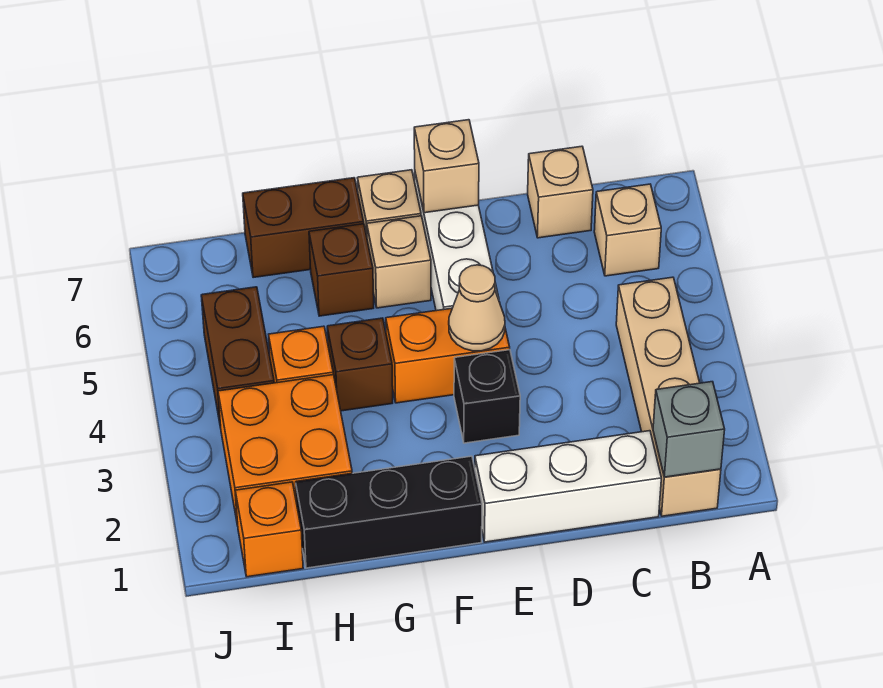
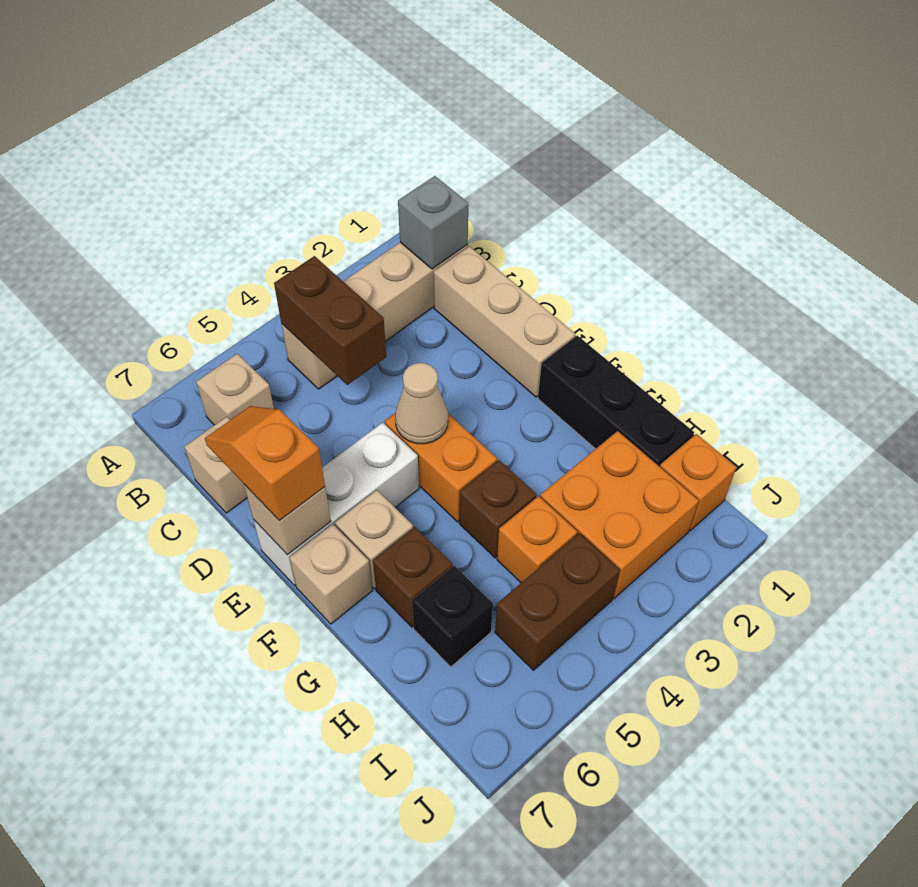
white 1x3 brick [475,431,661,542] -> tan 1x3 brick [434,246,575,397]
none -> orange 1x2 slope [205,406,325,520]
black 1x1 brick [454,350,520,443] -> black 1x1 brick moved to [412,566,493,667]
brown 1x2 brick [243,178,364,278] -> brown 1x2 brick moved to [274,256,386,385]

